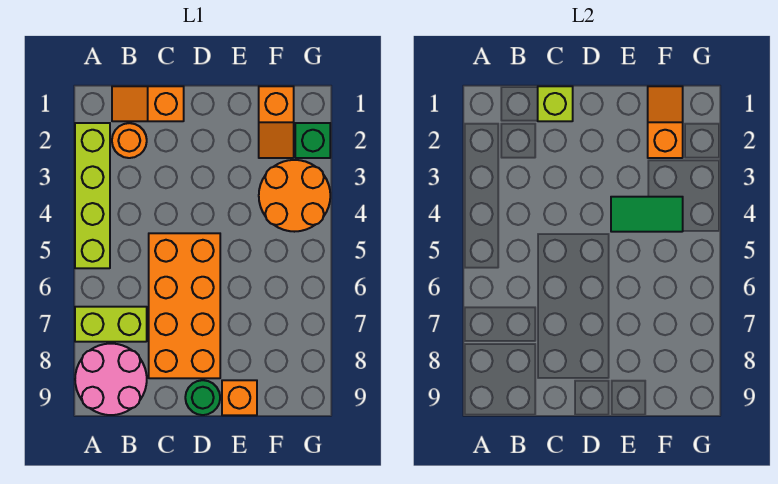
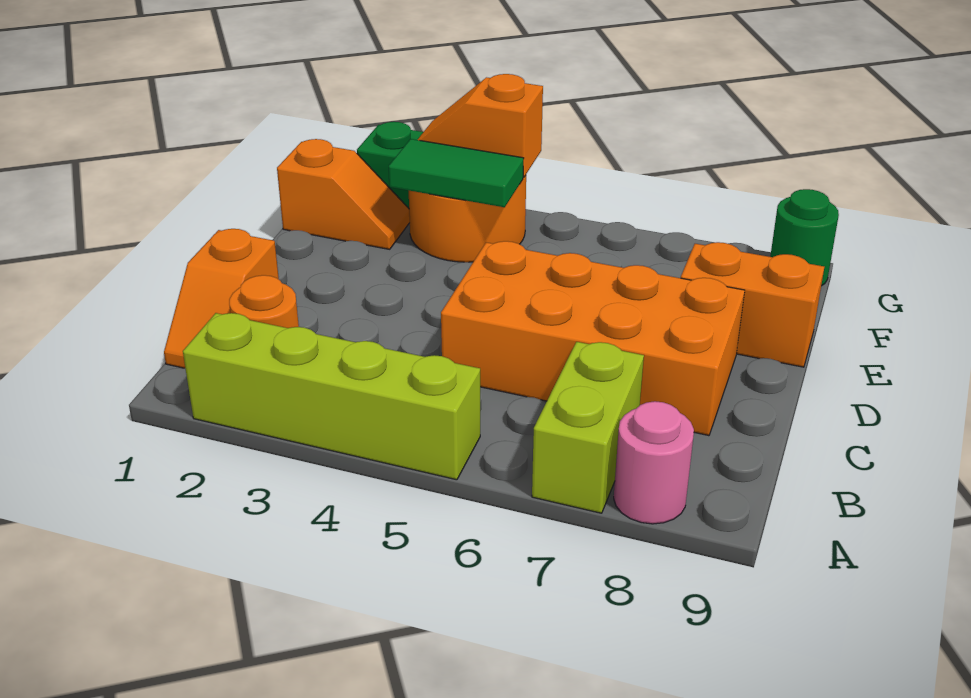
pink 2x2 round brick [75,344,147,415] -> pink 1x1 round brick [614,401,694,524]
lime 1x1 brick [538,86,573,121] -> none
green 1x1 round brick [185,380,220,415] -> green 1x1 round brick moved to [770,189,839,286]
green 1x2 tile [611,197,683,232] -> green 1x2 tile turned to [389,139,524,207]
orange 1x1 brick [222,380,257,415] -> orange 1x2 brick [681,242,824,367]
orange 1x2 slope [648,86,683,158] -> orange 1x2 slope moved to [418,74,543,177]

